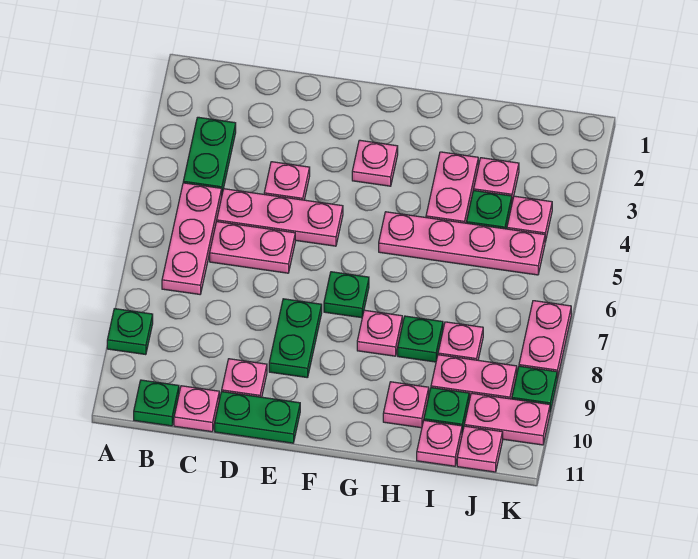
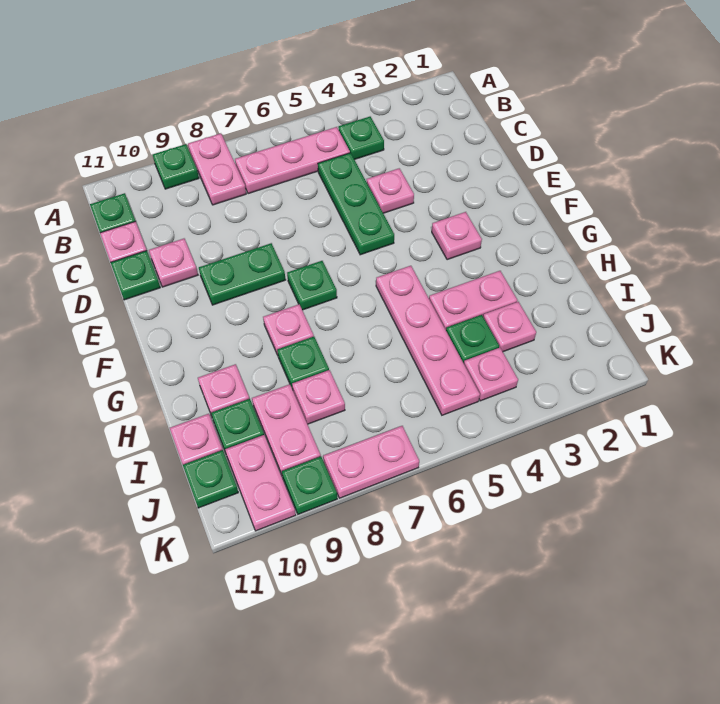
green 1x2 plate [183,117,236,193] -> green 1x1 plate [338,117,384,160]
pink 1x3 plate [217,189,343,246] -> green 1x3 plate [318,153,394,255]
pink 1x2 plate [210,222,295,273] -> pink 1x2 plate moved to [188,133,246,205]
green 1x2 plate [215,392,300,443] -> green 1x1 plate [111,251,160,300]
pink 1x1 plate [457,426,503,472] -> green 1x1 plate [183,450,238,508]

